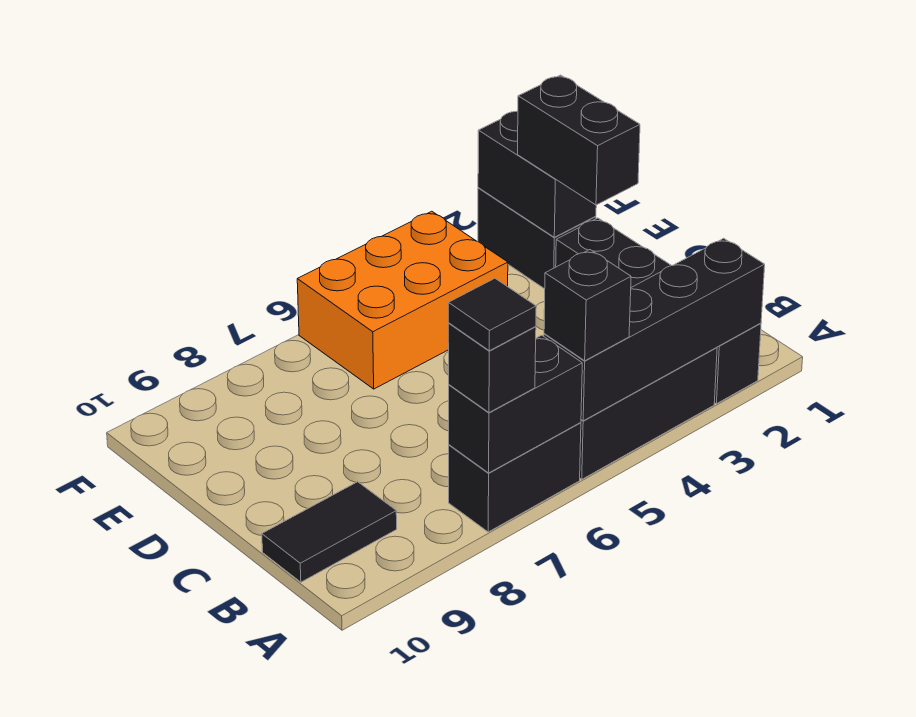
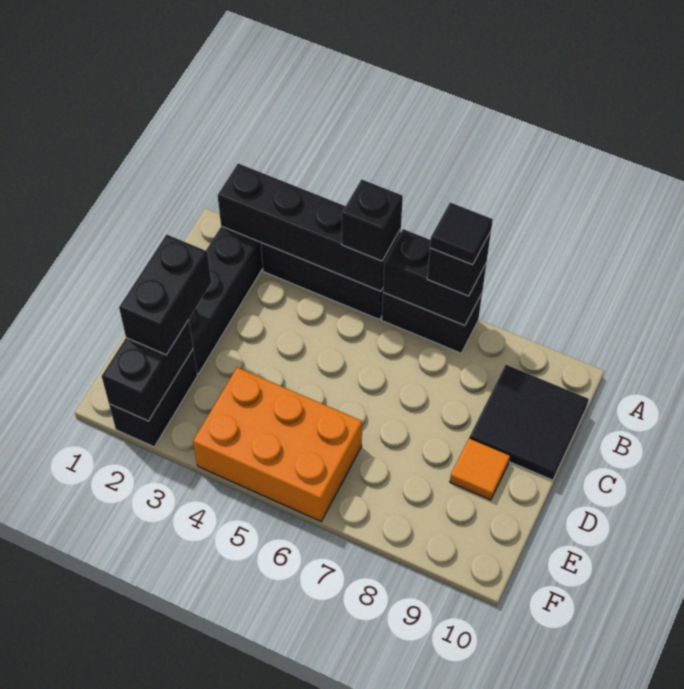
black 1x2 tile [262,482,397,582] -> black 2x2 tile [470,365,589,480]
none -> orange 1x1 tile [450,438,510,500]

